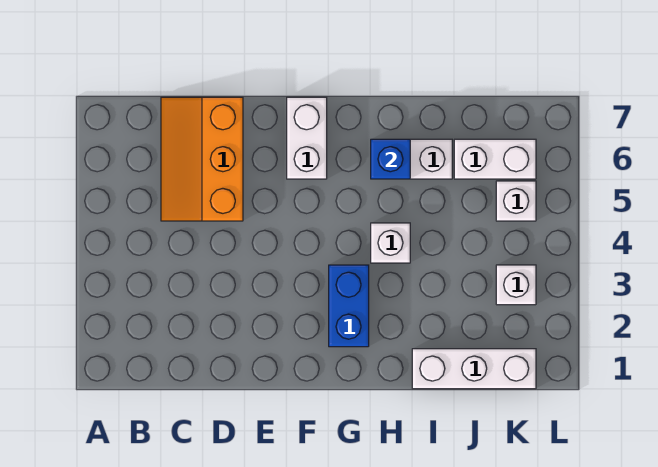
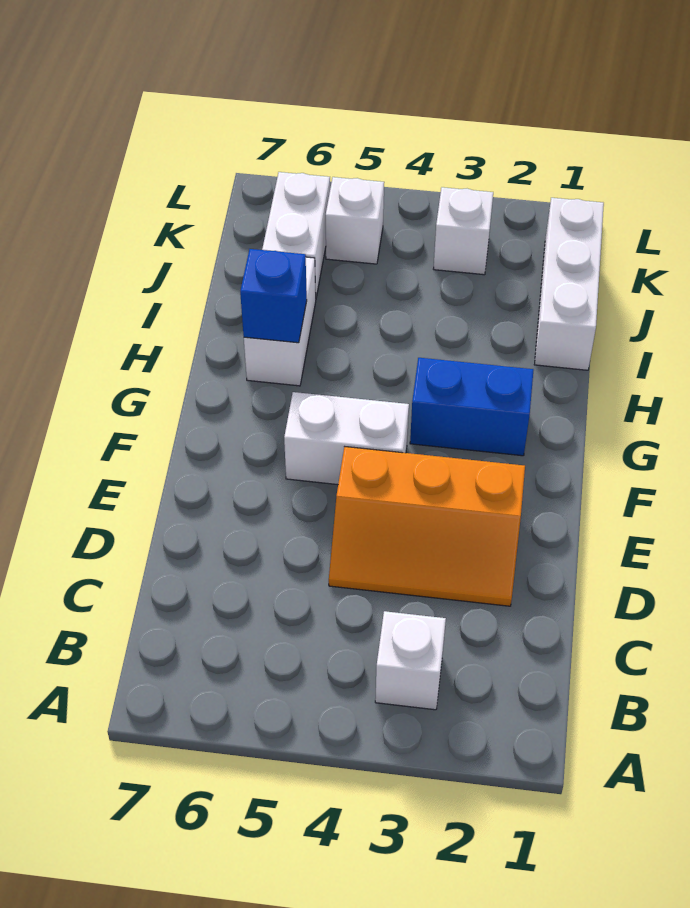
orange 2x3 slope [161,97,243,221] -> orange 2x3 slope moved to [329,447,525,606]
white 1x2 brick [287,97,327,179] -> white 1x2 brick moved to [284,392,409,485]
white 1x1 brick [371,223,410,263] -> white 1x1 brick moved to [375,611,446,710]

